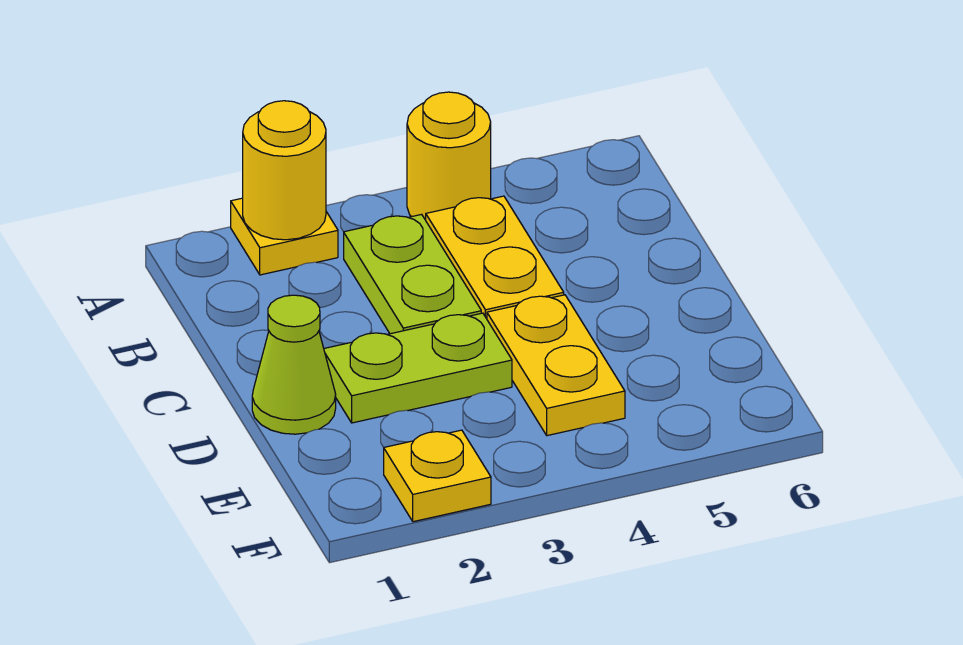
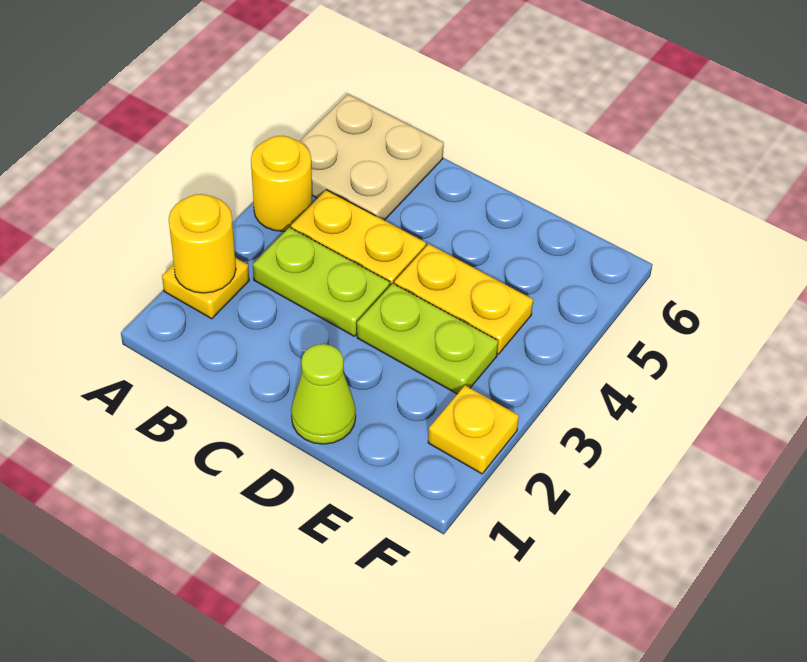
none -> tan 2x2 plate [300,94,444,220]
lime 1x2 plate [324,313,512,423] -> lime 1x2 plate turned to [357,283,498,394]

